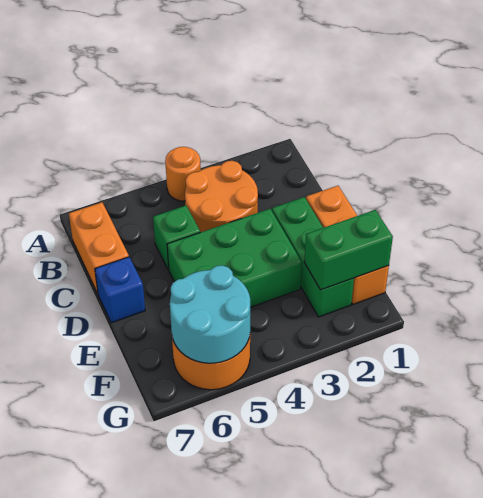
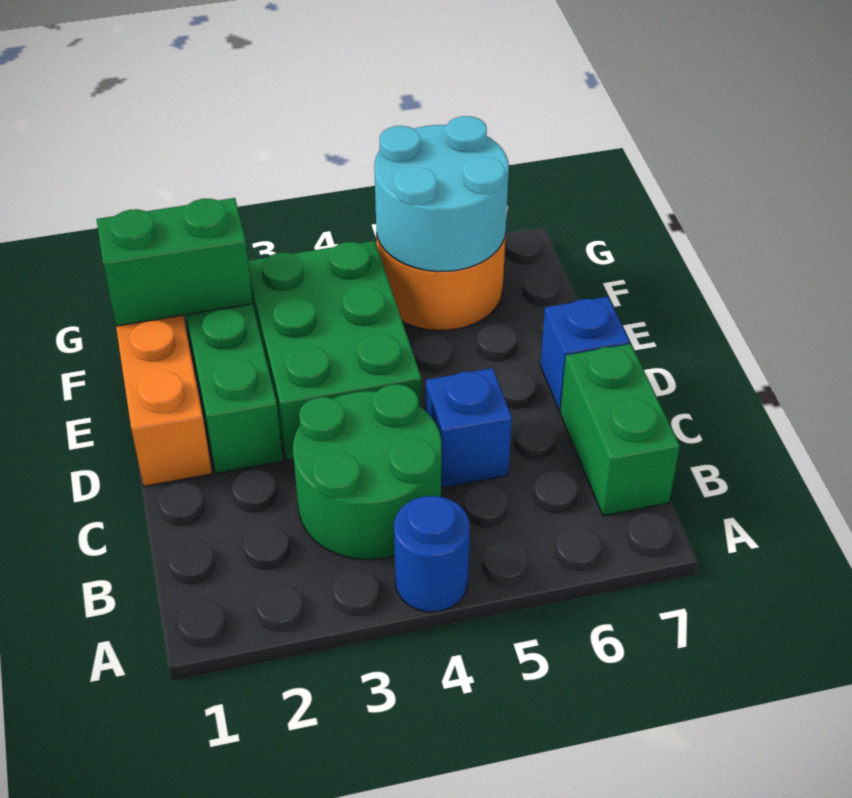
orange 1x1 round brick [165,147,201,201] -> blue 1x1 round brick [394,496,470,612]
orange 2x2 round brick [185,161,258,232] -> green 2x2 round brick [293,384,442,560]
orange 1x2 brick [69,202,129,294] -> green 1x2 brick [560,344,680,516]
green 1x1 brick [153,205,200,270] -> blue 1x1 brick [426,368,512,488]
green 2x3 brick [167,209,302,307] -> green 2x3 brick turned to [248,241,421,460]

